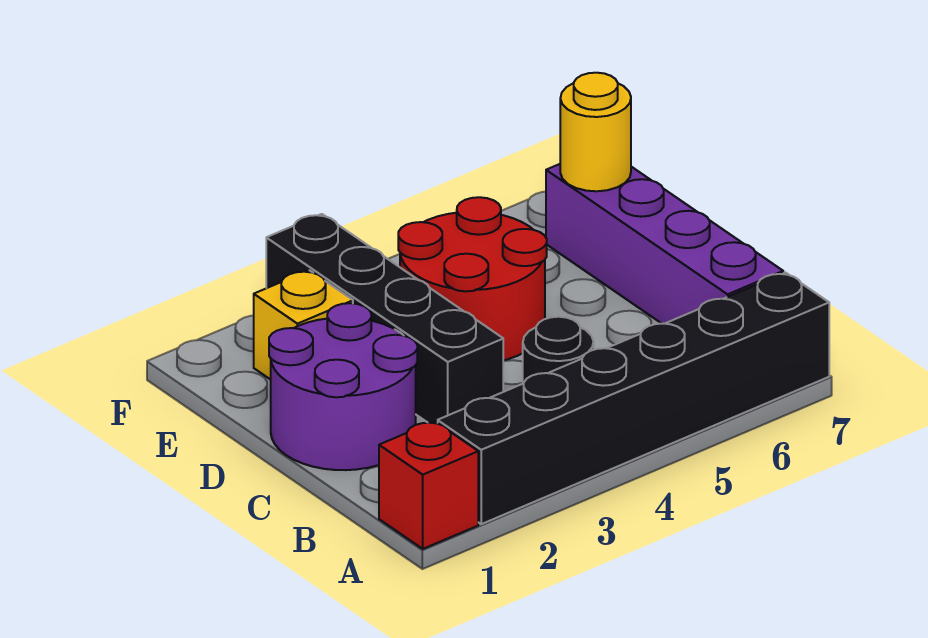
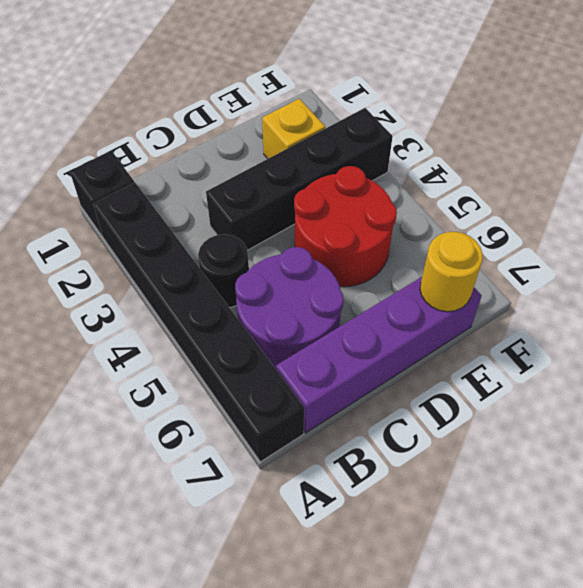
red 1x1 brick [379,421,478,549] -> black 1x1 brick [70,151,134,236]
purple 2x2 round brick [269,303,417,470] -> purple 2x2 round brick moved to [235,247,344,369]

